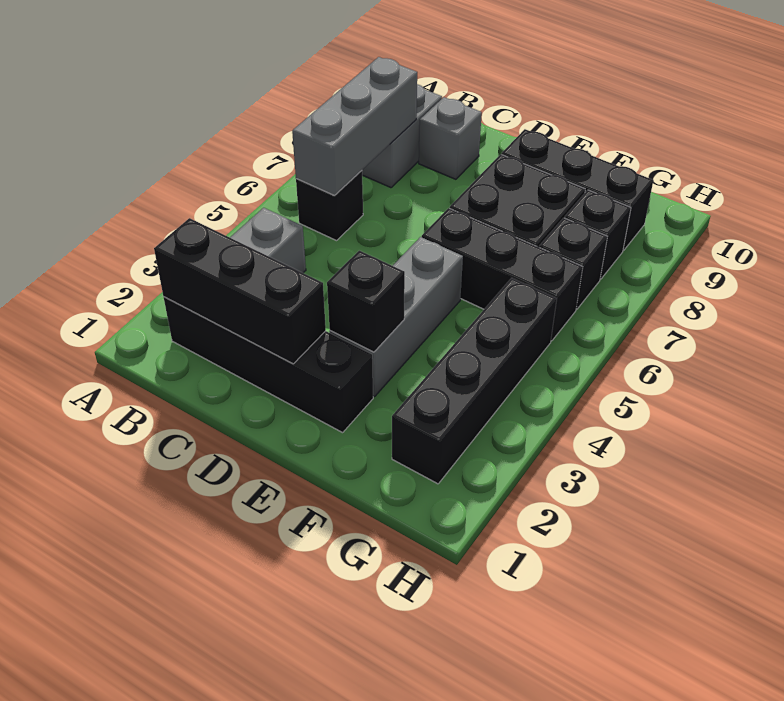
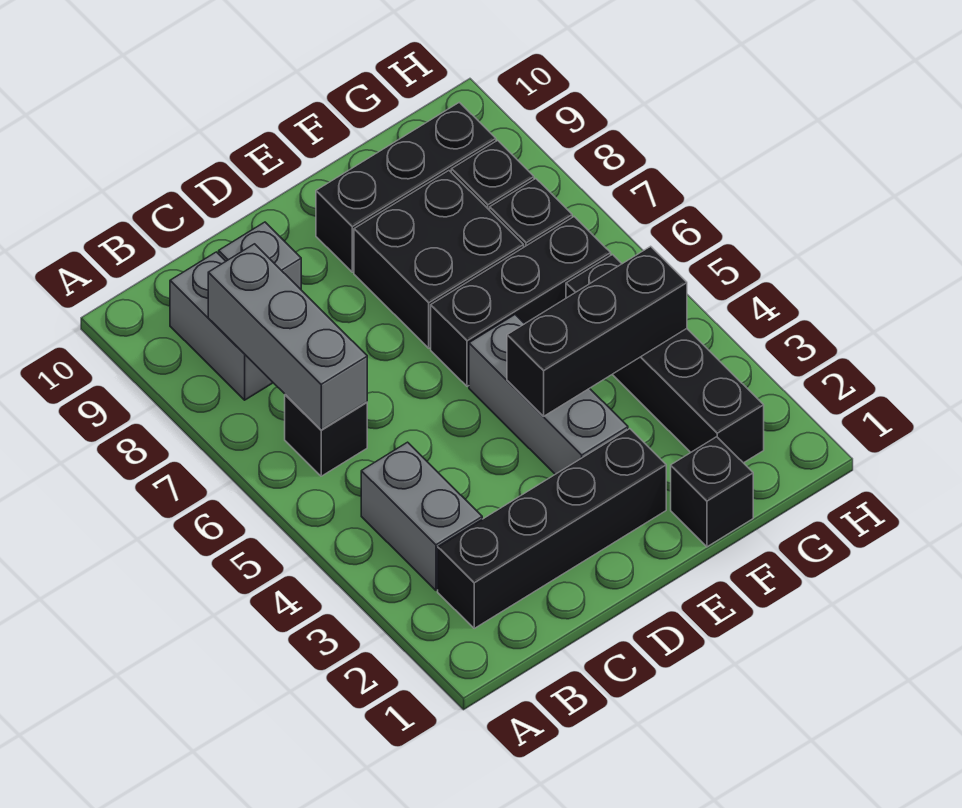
black 1x3 brick [154,218,326,364] -> black 1x3 brick moved to [507,246,687,416]
black 1x1 brick [327,251,405,352] -> black 1x1 brick moved to [671,437,753,547]

